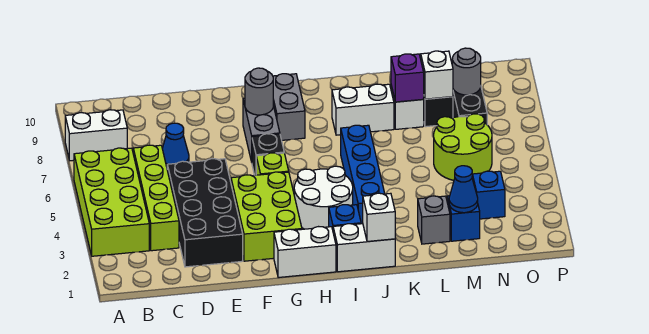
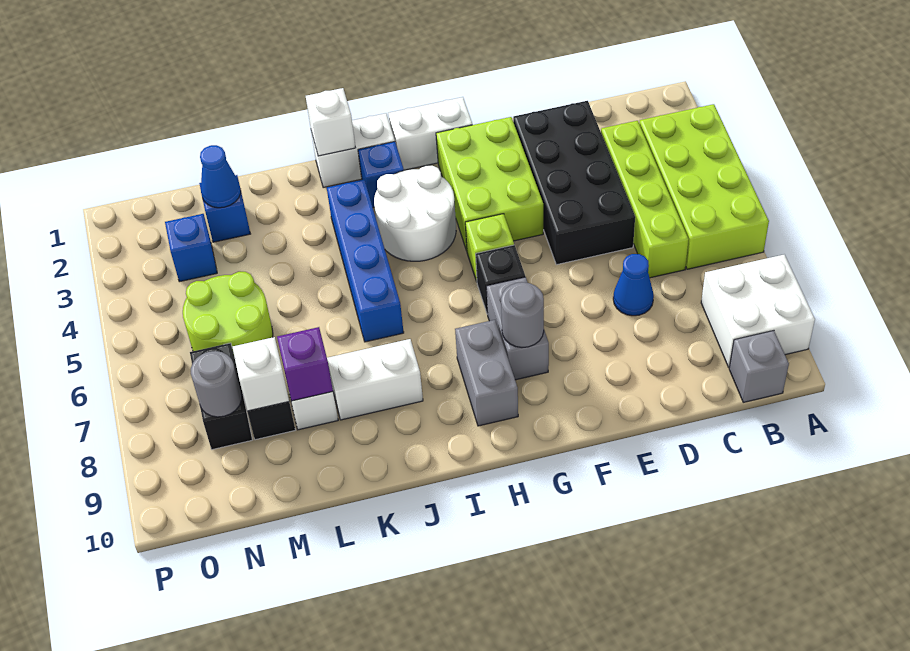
white 1x2 brick [65,110,127,161] -> white 2x2 brick [701,255,815,368]
grey 1x1 brick [418,196,450,244] -> grey 1x1 brick moved to [729,331,789,402]

